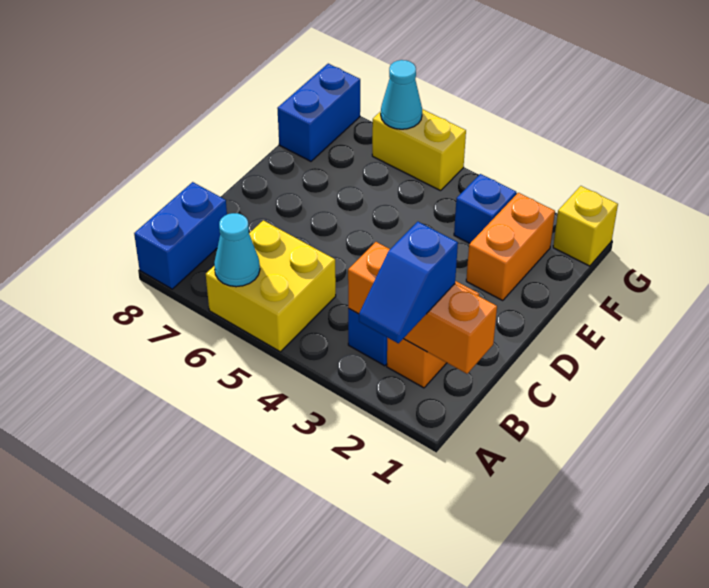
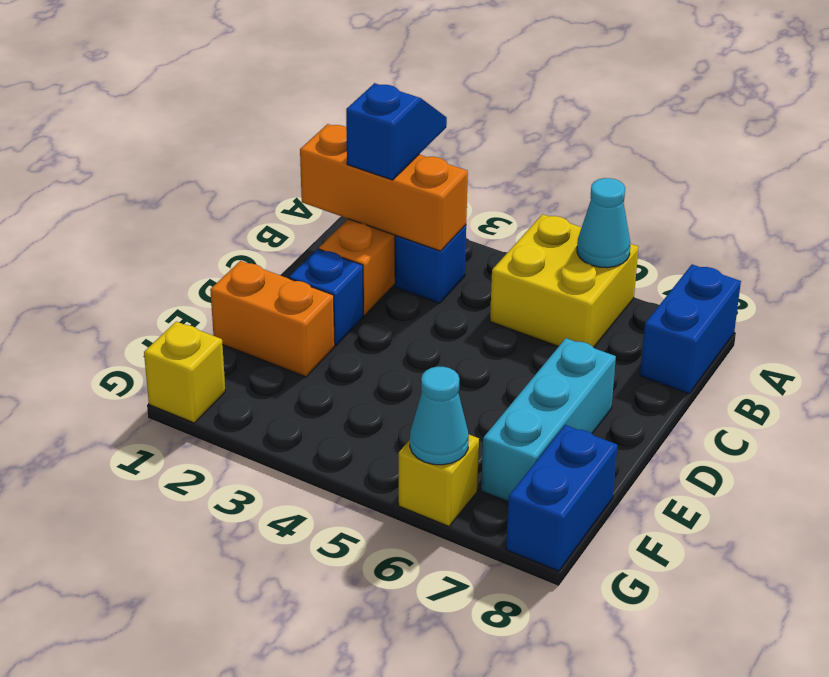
none -> cyan 1x3 brick [481,338,616,502]
orange 1x2 brick [466,193,555,300] -> orange 1x2 brick turned to [210,261,335,377]
blue 1x1 brick [454,174,516,243] -> blue 1x1 brick moved to [289,249,363,346]
yellow 1x2 brick [372,109,466,191] -> yellow 1x1 brick [399,435,479,526]

